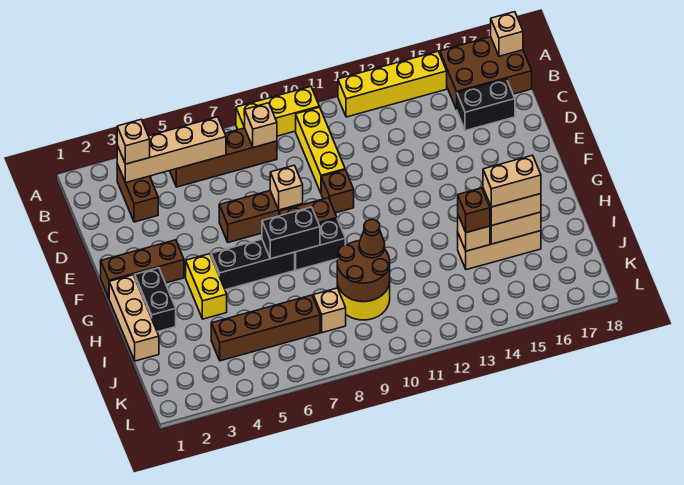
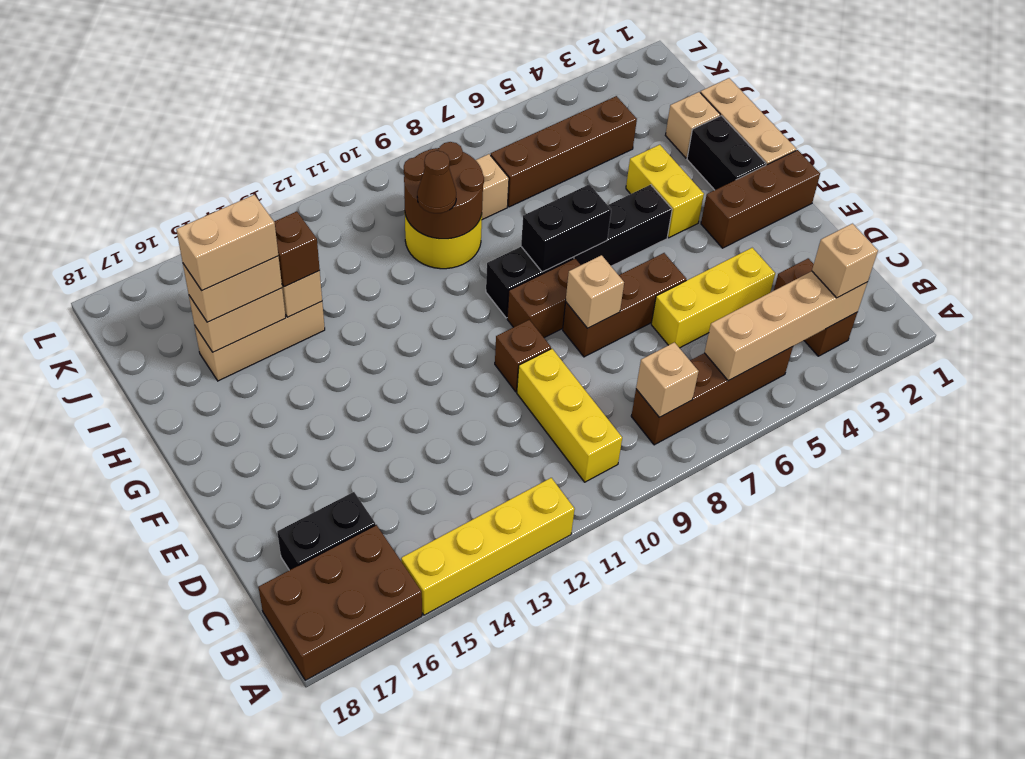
yellow 1x3 brick [236,87,319,136] -> yellow 1x3 brick moved to [651,248,775,348]
tan 1x1 brick [491,12,523,56] -> tan 1x1 brick moved to [665,92,720,158]

